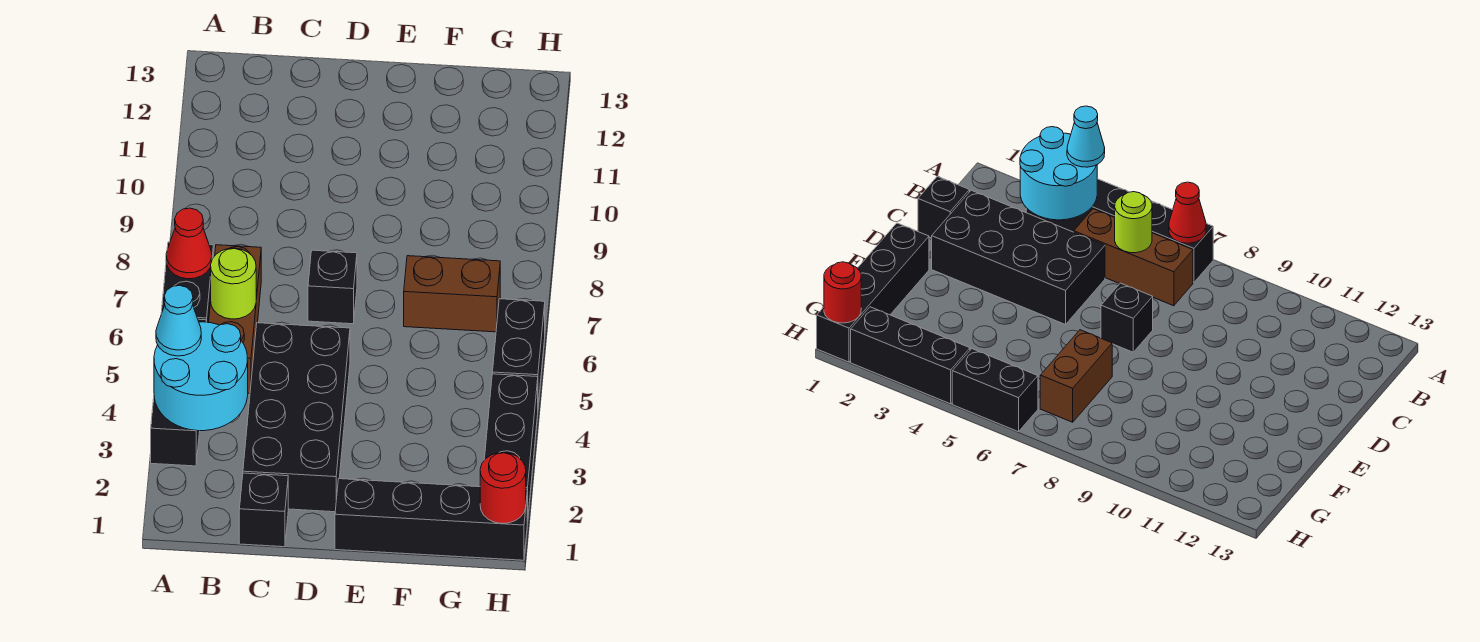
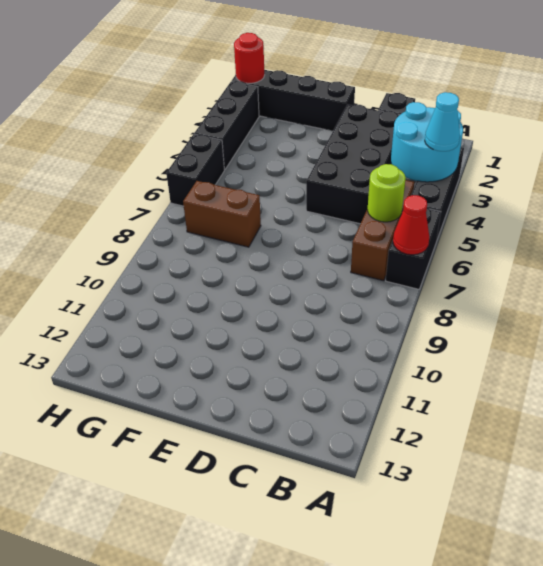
black 1x1 brick [308,250,357,324] -> none

